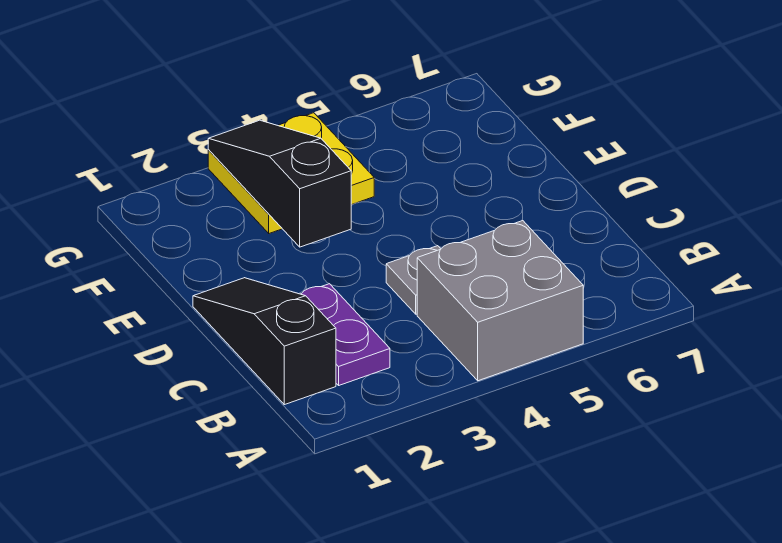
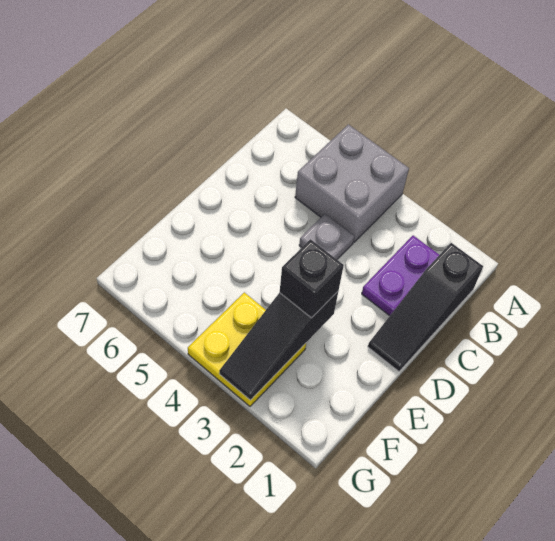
none -> black 1x1 brick [279,239,344,318]

